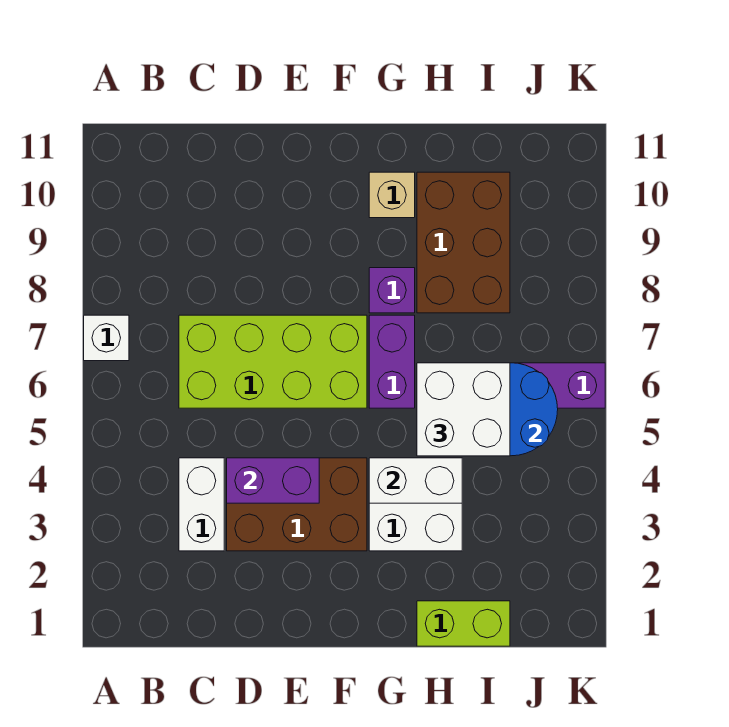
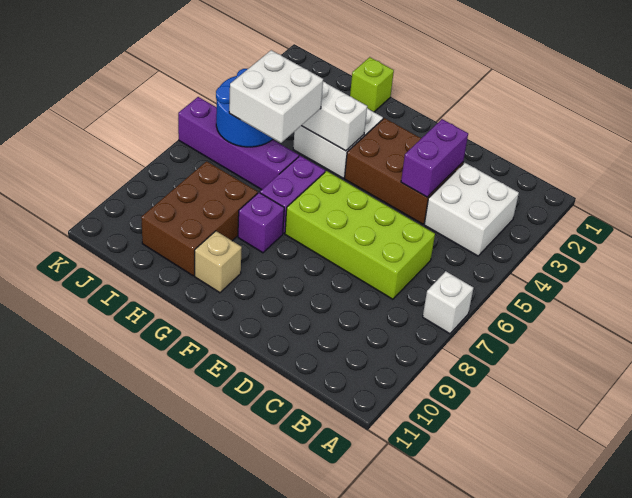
white 1x2 brick [179,458,224,551] -> white 2x2 brick [424,163,519,256]
purple 1x2 brick [227,458,319,503] -> purple 1x2 brick turned to [401,119,468,197]
lime 1x2 brick [417,601,510,646] -> lime 1x1 brick [350,57,394,112]

